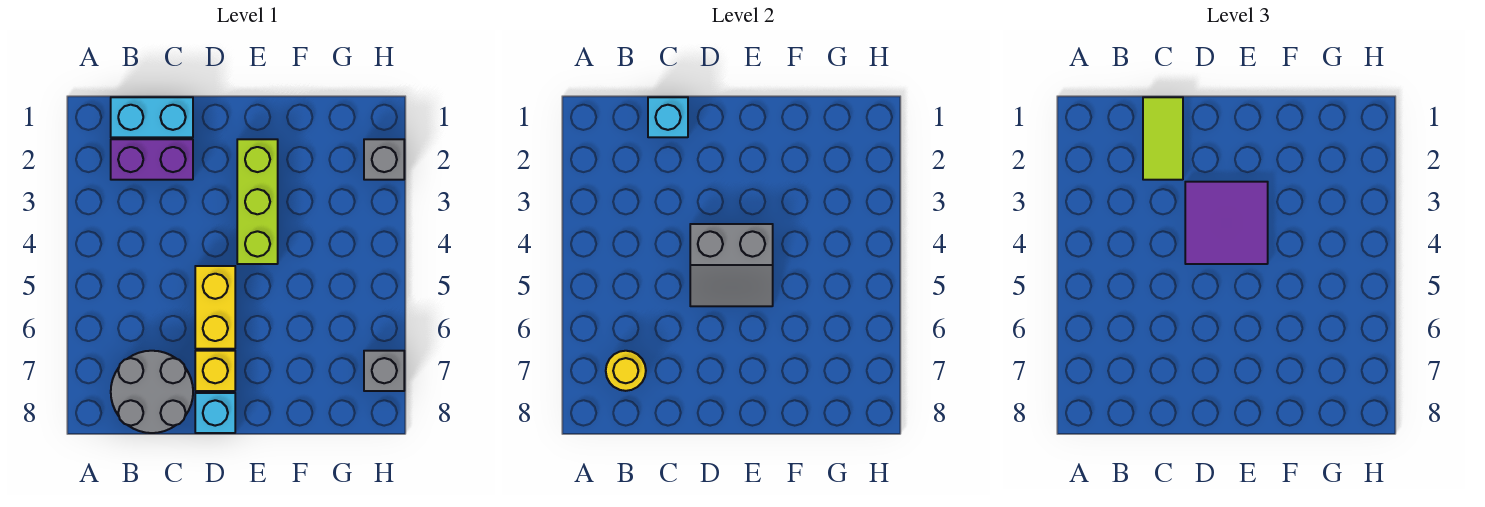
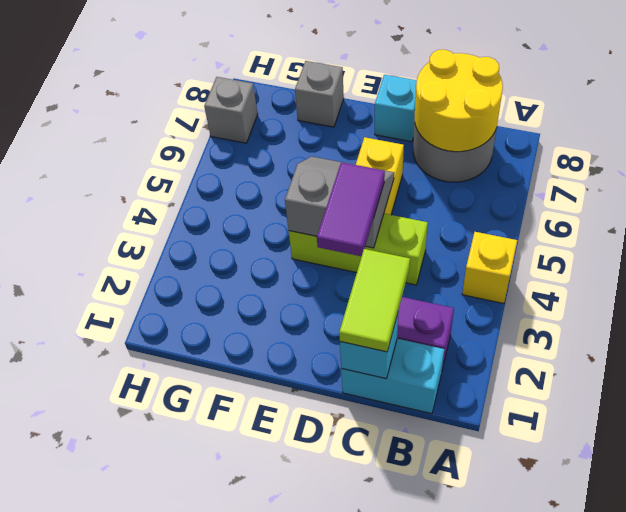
yellow 1x1 round brick [606,351,646,391] -> yellow 2x2 round brick [415,50,503,152]
purple 2x2 tile [1185,182,1268,264] -> purple 1x2 tile [317,162,385,256]
yellow 1x1 brick [195,351,235,391] -> yellow 1x1 brick moved to [462,232,517,303]
lime 1x3 brick [237,139,278,264] -> lime 1x3 brick turned to [289,214,428,285]
grey 1x1 brick [364,139,404,180] -> grey 1x1 brick moved to [295,61,344,127]

